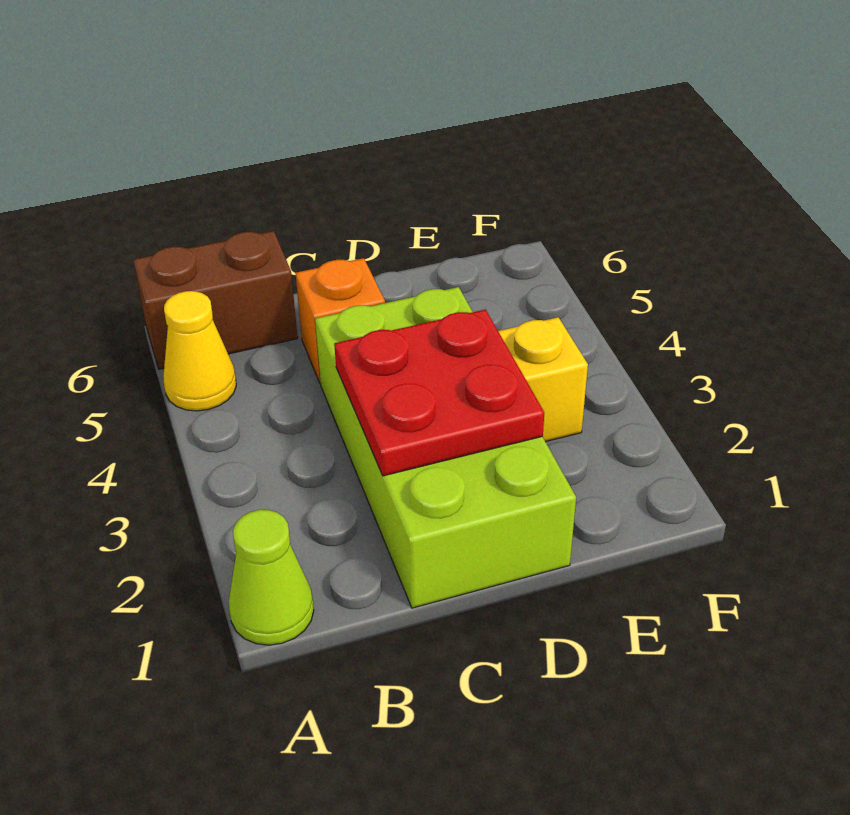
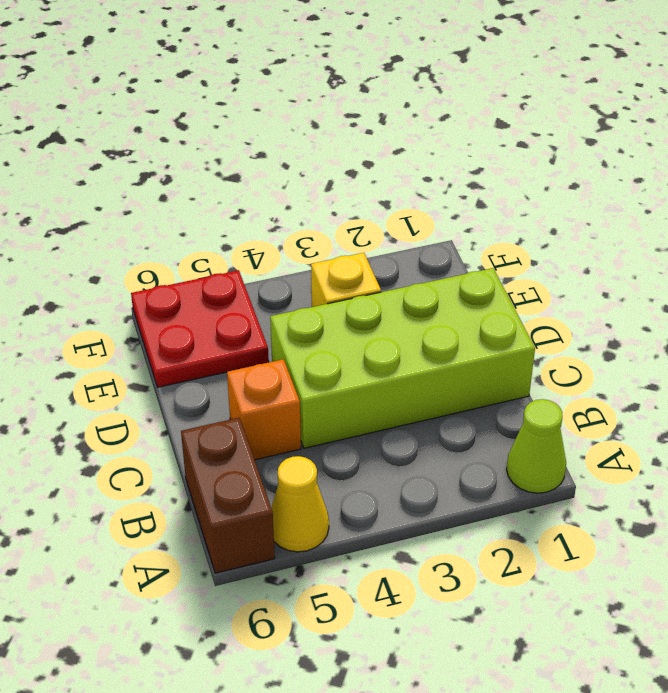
red 2x2 plate [334,310,544,476] -> red 2x2 plate moved to [131,270,269,387]

